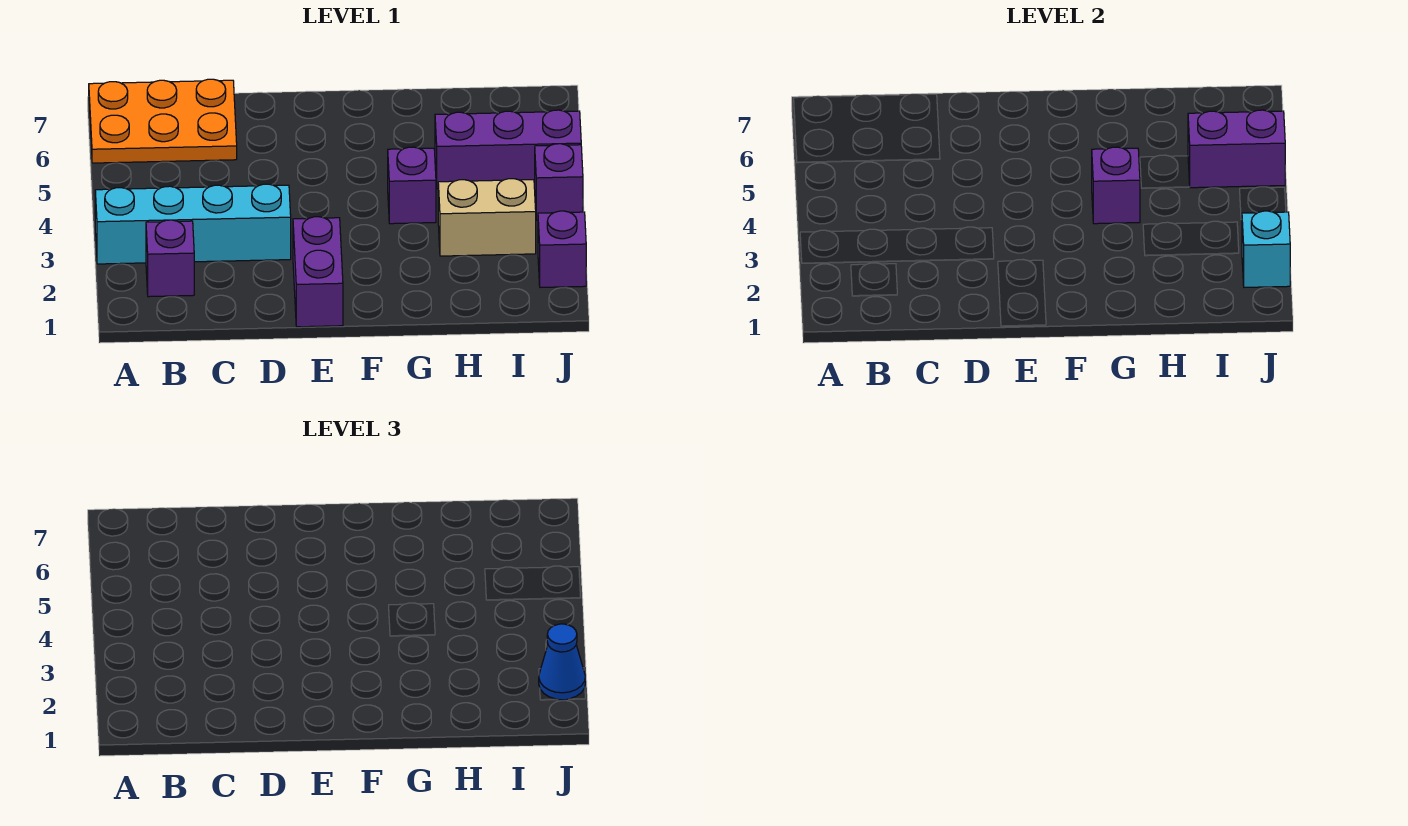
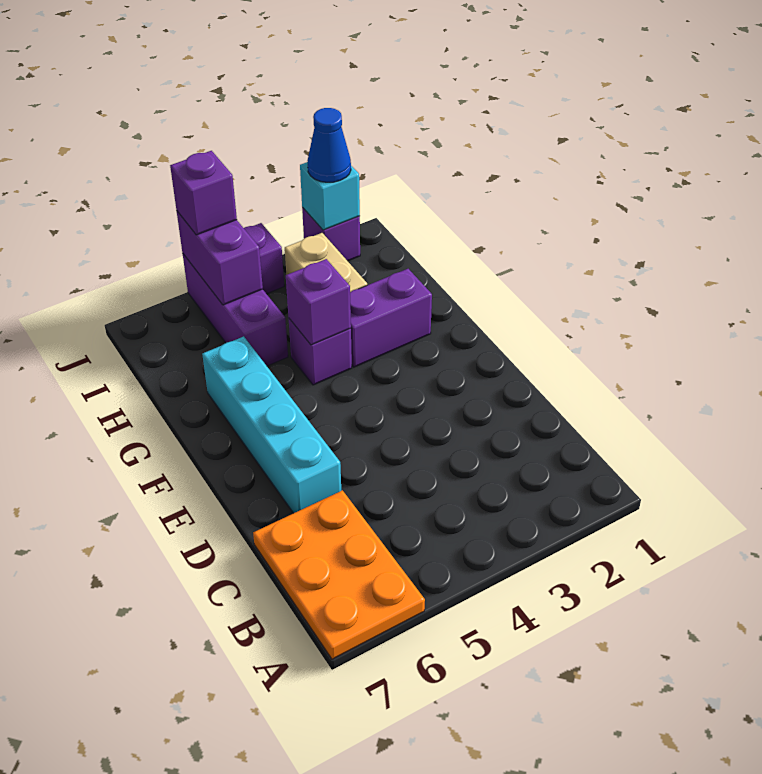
cyan 1x4 brick [95,184,291,264] -> cyan 1x4 brick moved to [202,336,341,513]
purple 1x1 brick [146,220,194,297] -> purple 1x1 brick moved to [170,151,237,235]
purple 1x2 brick [293,217,343,327] -> purple 1x2 brick moved to [350,269,432,367]

